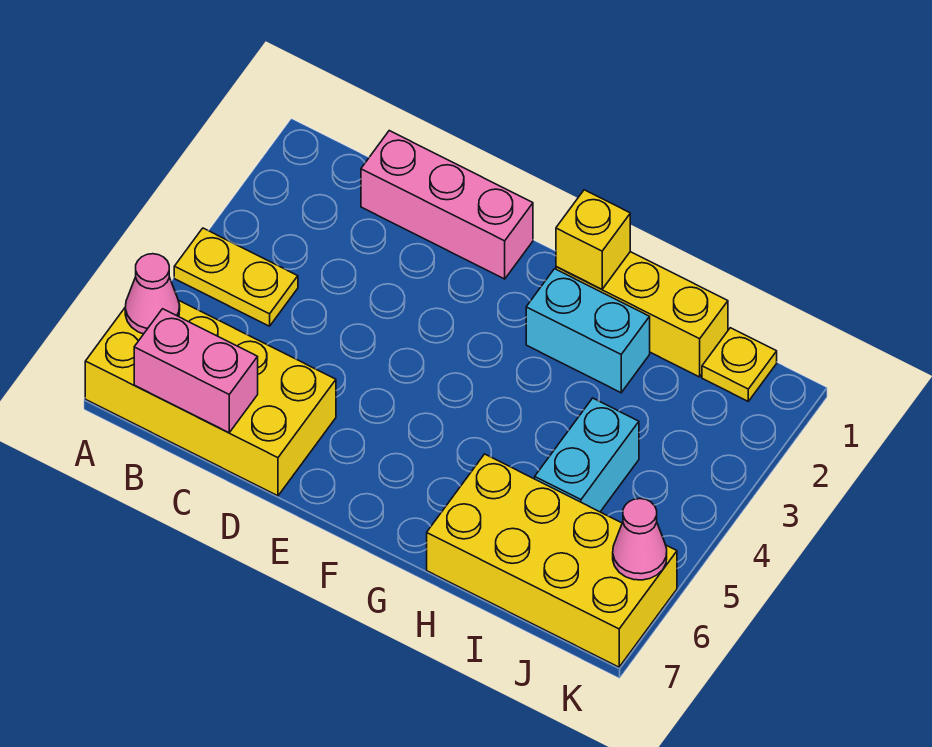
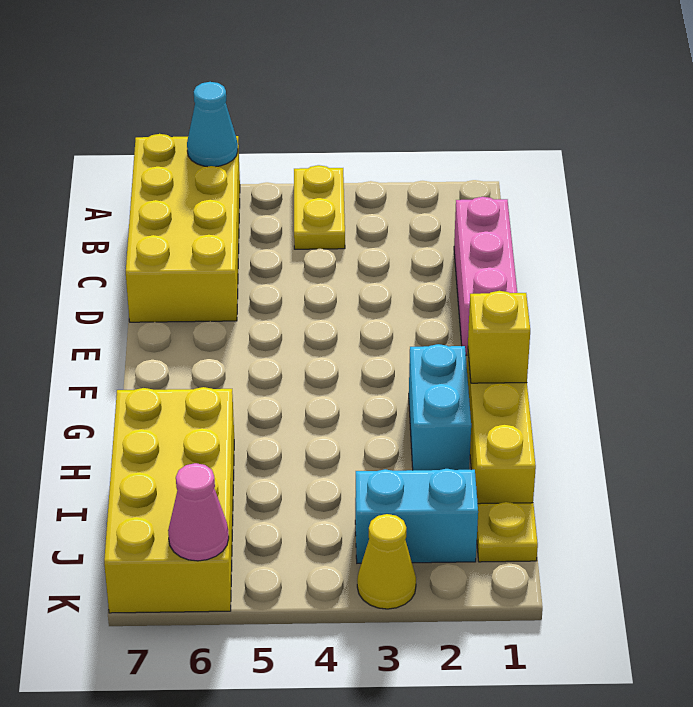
pink 1x1 cone [125,254,180,334] -> cyan 1x1 cone [187,82,238,167]
pink 1x2 brick [134,309,258,433] -> none
cyan 1x2 brick [535,398,639,512] -> cyan 1x2 brick moved to [355,469,478,563]
none -> yellow 1x1 cone [357,514,416,609]

